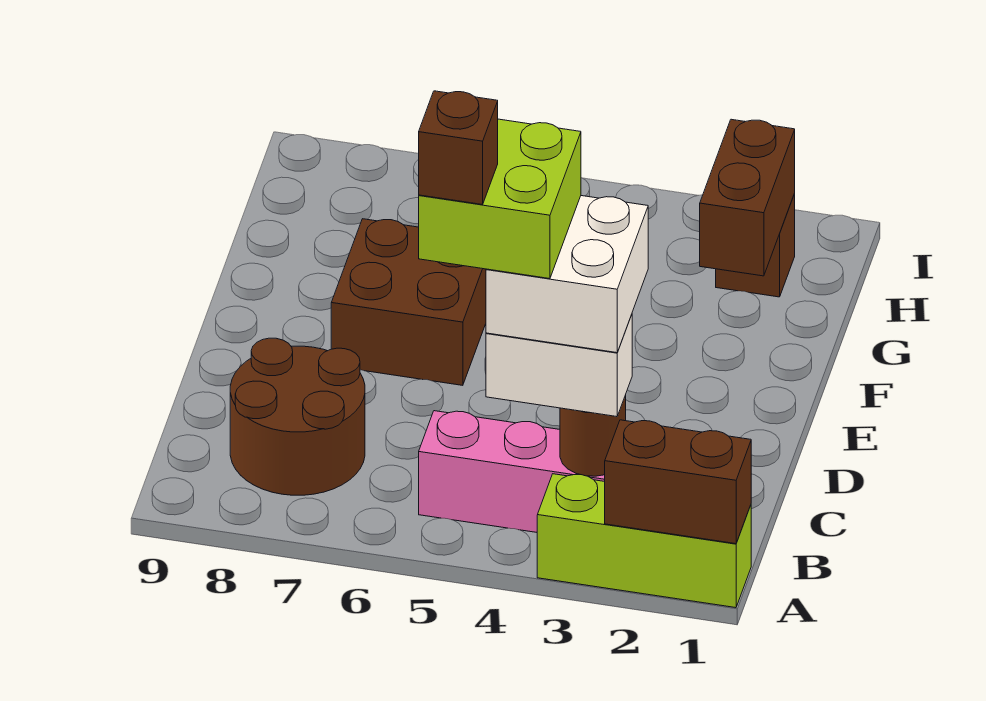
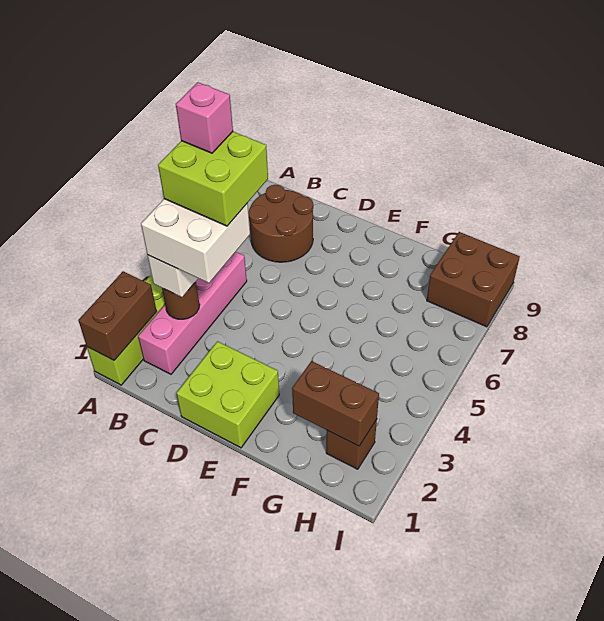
brown 1x1 brick [419,91,498,205] -> pink 1x1 brick [176,82,233,153]
none -> lime 2x2 brick [176,341,279,448]
brown 2x2 brick [331,219,486,385] -> brown 2x2 brick moved to [427,232,520,327]

